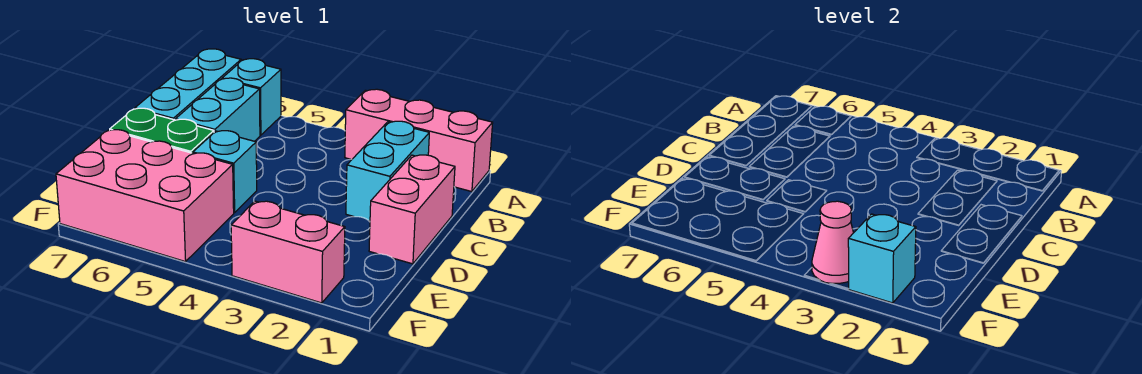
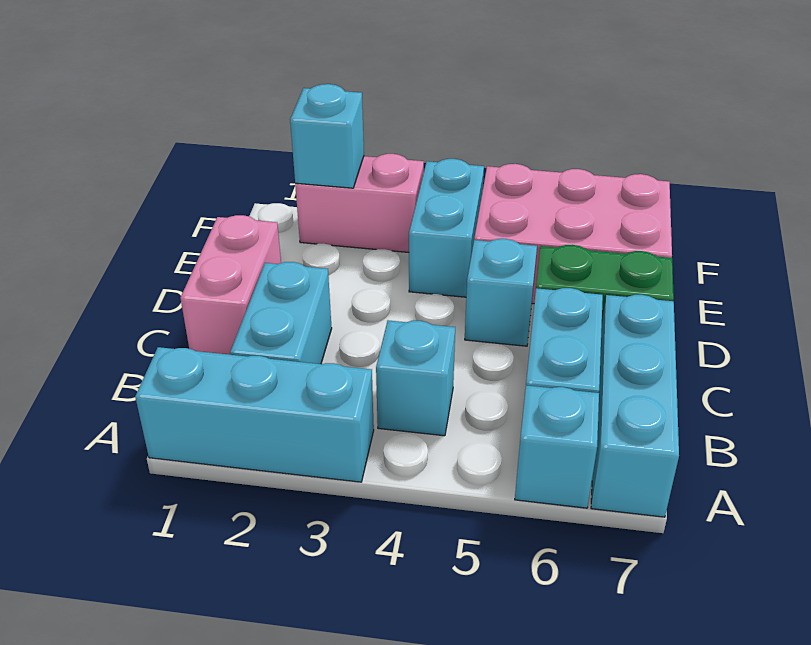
pink 1x3 brick [345,89,493,192] -> cyan 1x3 brick [135,347,374,482]
none -> cyan 1x1 brick [376,320,455,436]
none -> cyan 1x2 brick [409,159,484,297]
pink 1x1 cone [812,201,853,283] -> none

